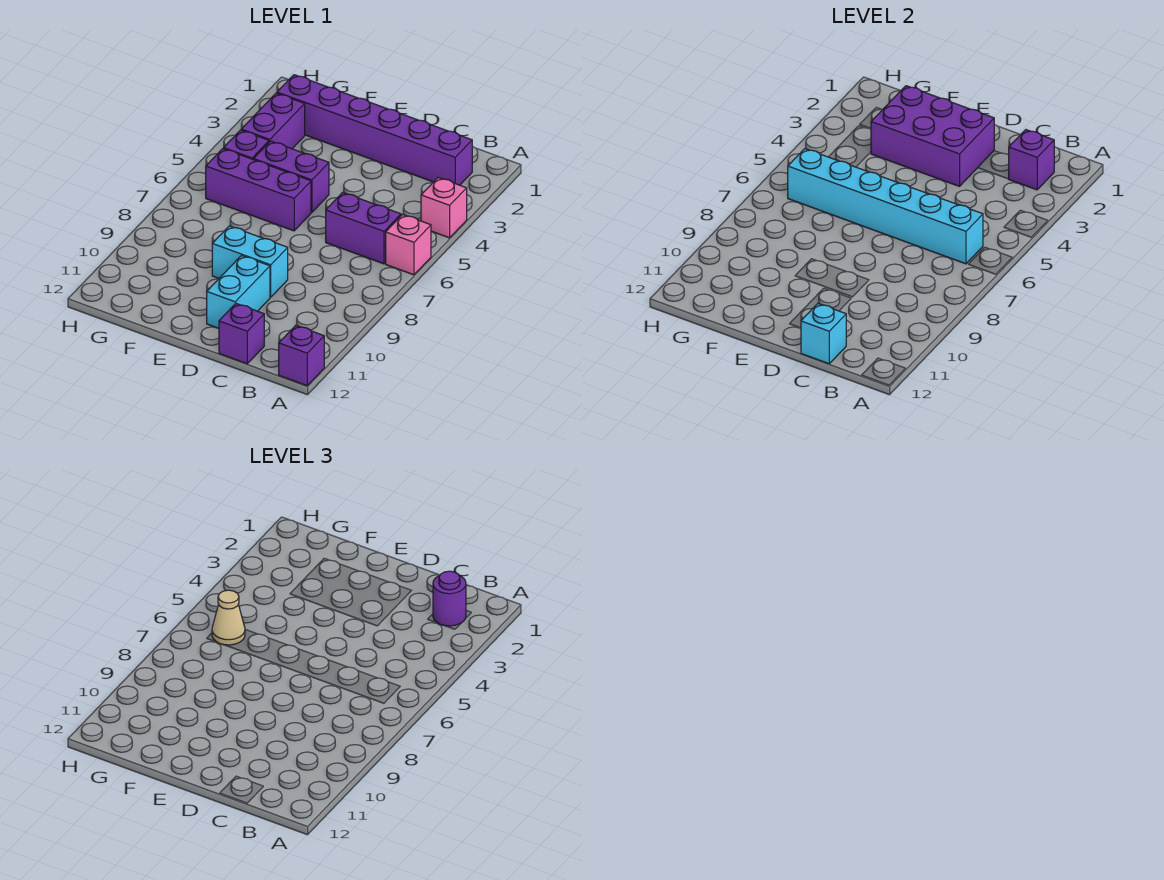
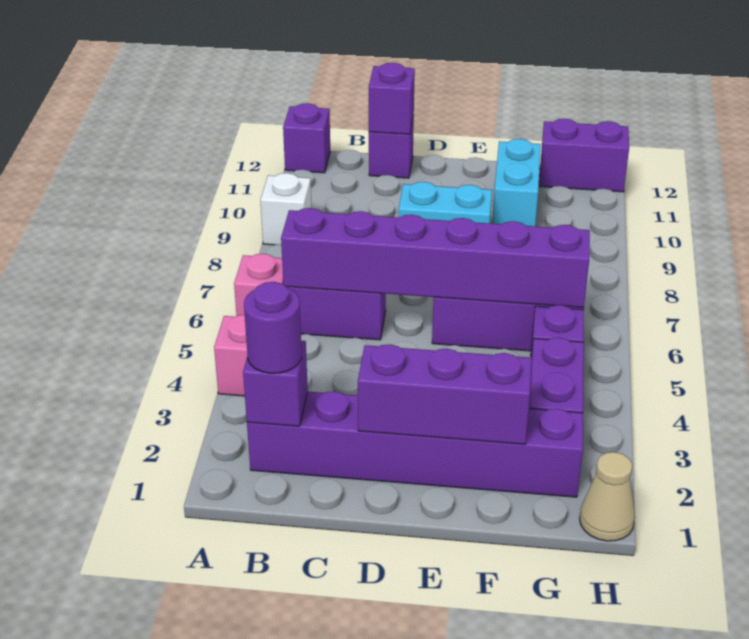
none -> white 1x1 brick [260,173,312,245]
cyan 1x6 brick [788,149,983,264] -> purple 1x6 brick [281,208,590,308]
cyan 1x1 brick [801,304,846,364] -> purple 1x1 brick [369,63,415,134]
purple 2x3 brick [871,86,994,186] -> purple 1x3 brick [358,344,532,444]
cyan 1x2 brick [207,256,270,328] -> cyan 1x2 brick moved to [492,139,541,226]
purple 1x2 brick [254,141,329,212] -> purple 1x2 brick moved to [539,119,629,192]
tan 1x1 cone [212,590,245,645] -> tan 1x1 cone moved to [580,452,635,541]

